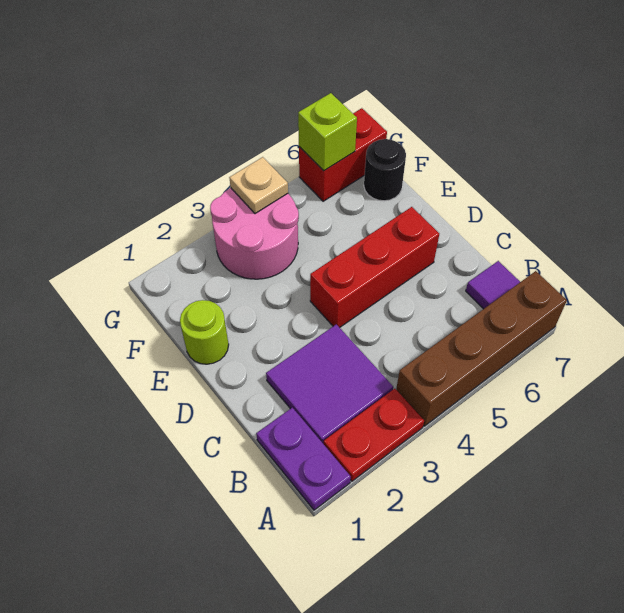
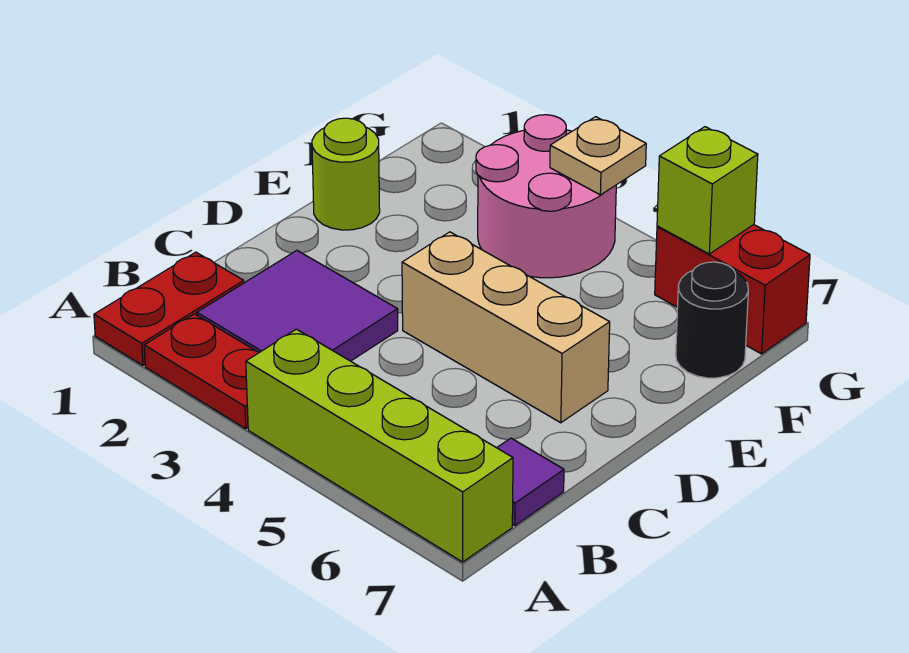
purple 1x2 plate [256,408,351,510] -> red 1x2 plate [94,252,244,365]
brown 1x4 brick [396,271,567,426] -> lime 1x4 brick [246,329,513,562]
red 1x3 brick [310,207,439,328] -> tan 1x3 brick [402,232,610,423]

